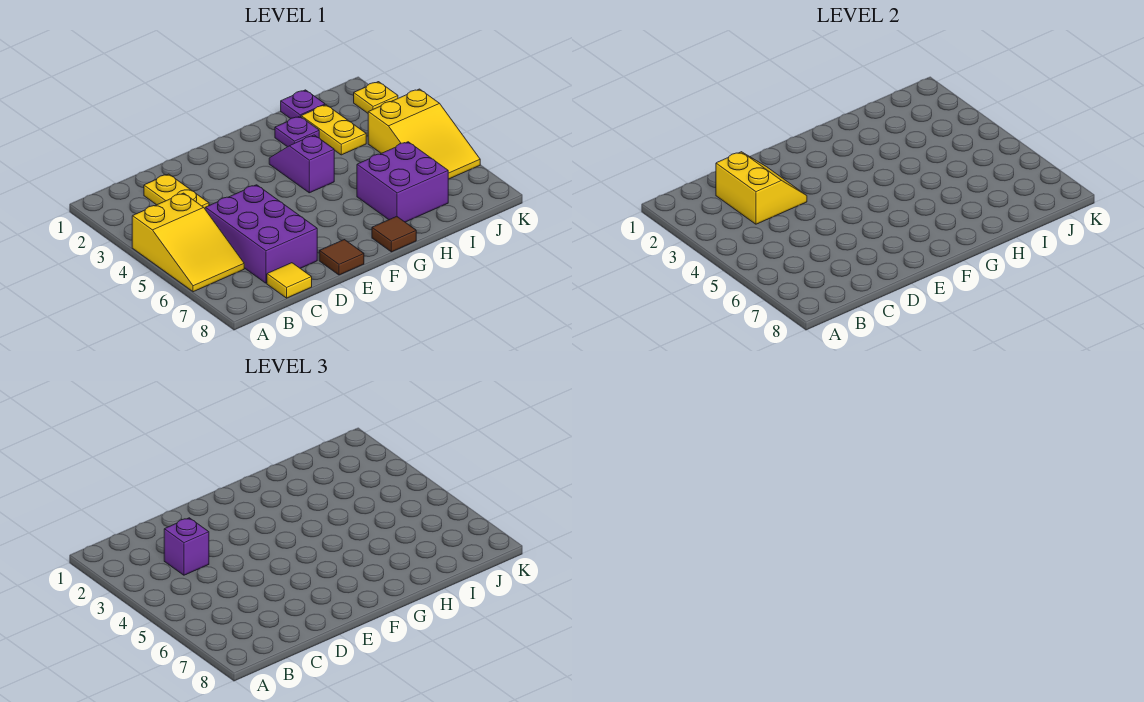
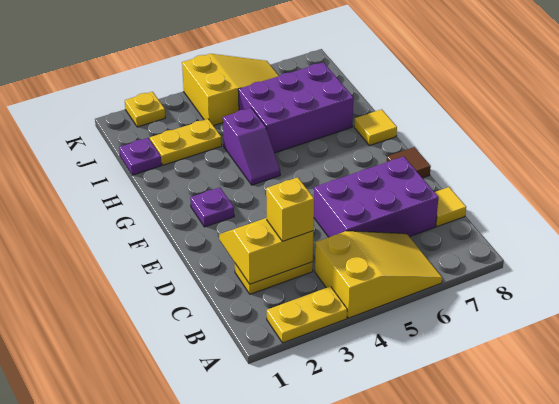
none -> yellow 1x2 plate [267,286,347,343]
purple 1x1 brick [164,518,209,575] -> yellow 1x1 brick [266,177,314,241]
purple 1x2 slope [269,135,334,193] -> purple 1x2 slope turned to [223,108,280,185]
brown 1x1 tile [372,216,416,252] -> yellow 1x1 tile [354,109,397,146]
purple 1x1 plate [275,116,319,147] -> purple 1x1 plate moved to [190,187,234,227]
purple 2x2 brick [357,142,448,222] -> purple 2x3 brick [238,62,354,153]

